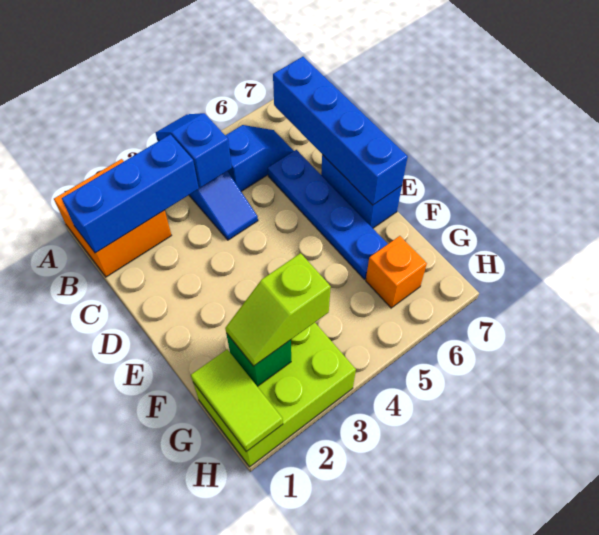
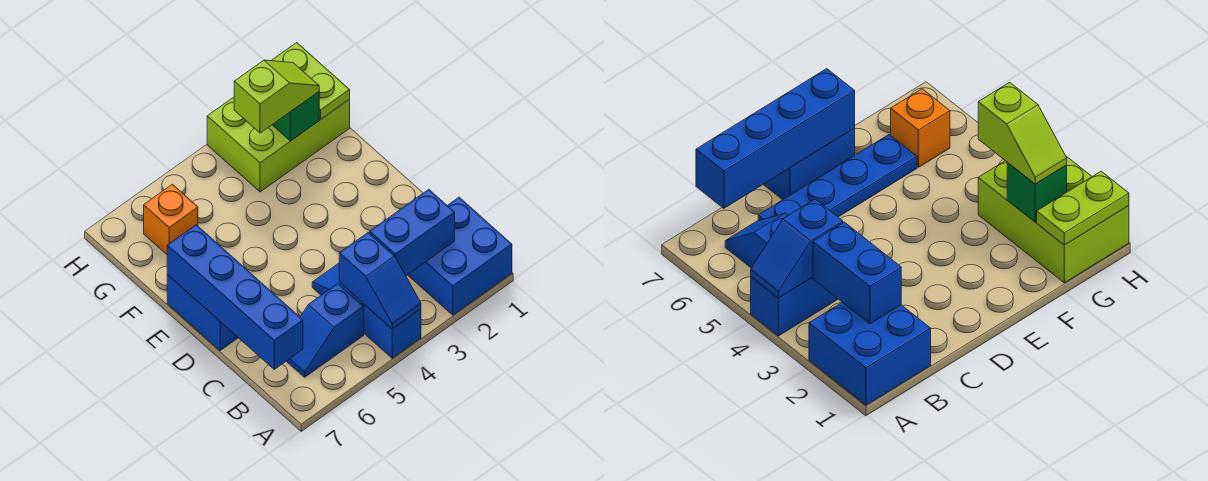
orange 2x2 brick [54,159,171,277] -> blue 2x2 brick [408,197,512,315]
blue 1x3 brick [62,134,199,253] -> blue 1x2 brick [370,189,455,276]
lime 1x2 tile [191,349,283,452] -> lime 1x2 plate [271,43,350,119]

